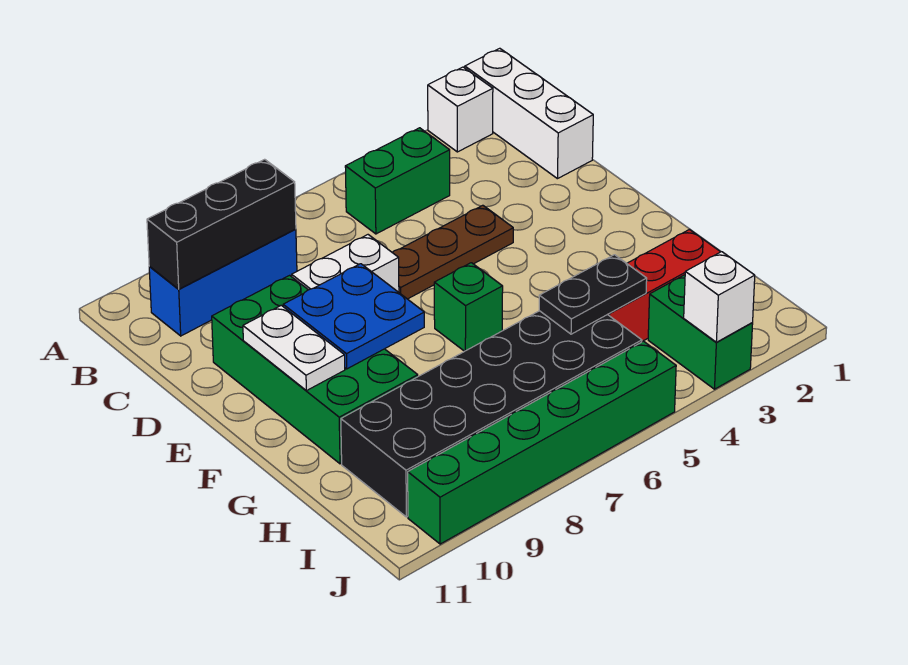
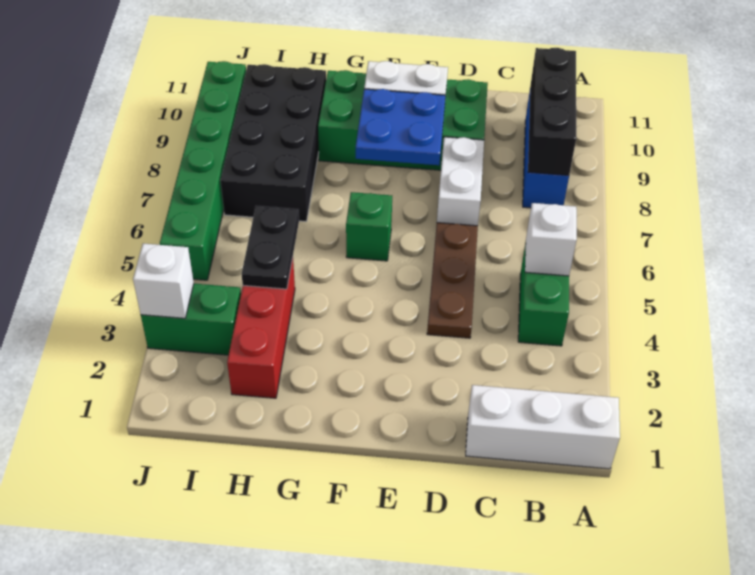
white 1x1 brick [428,67,493,152] -> white 1x1 brick moved to [525,203,577,276]
black 2x6 brick [341,311,642,517] -> black 2x4 brick [220,64,326,222]

